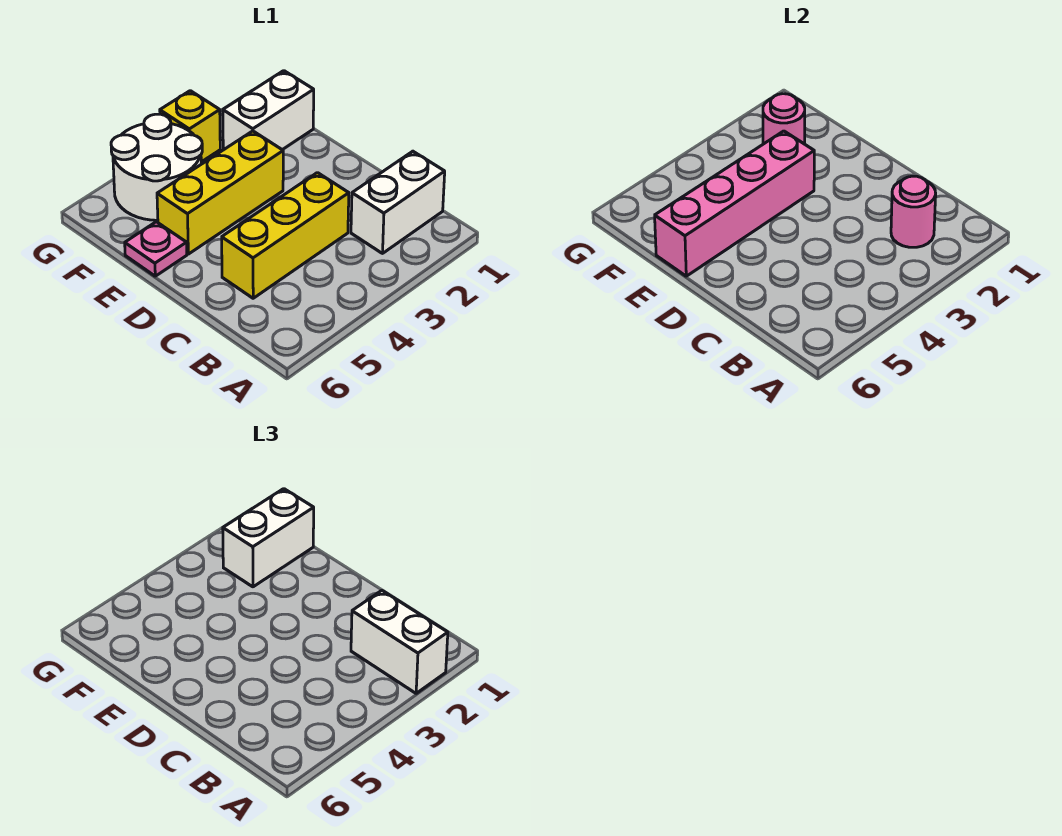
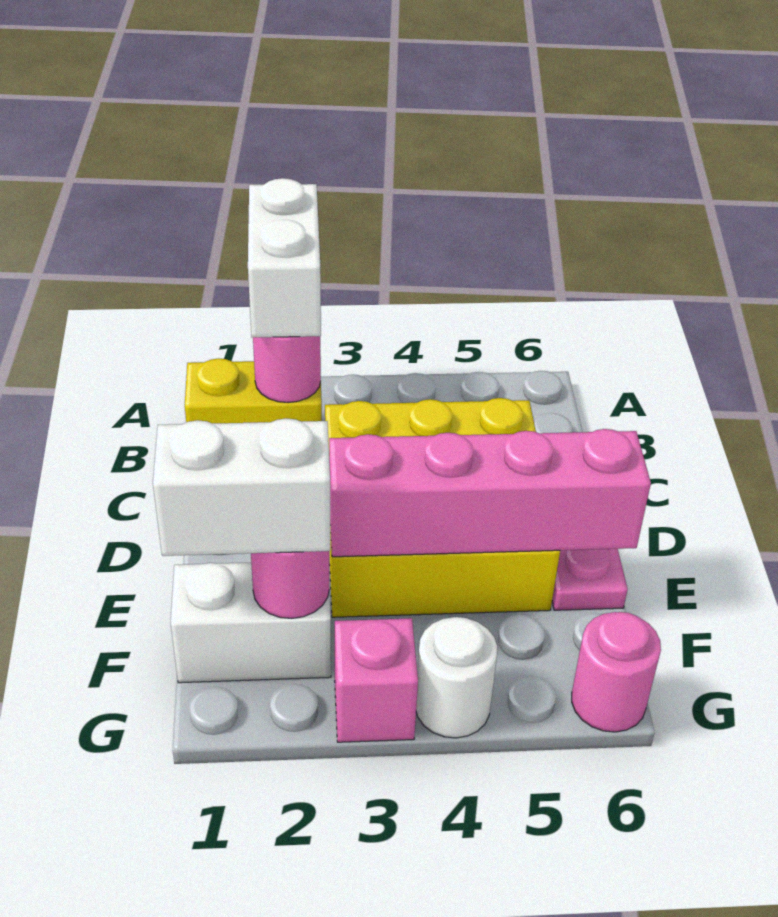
white 1x2 brick [351,151,445,253] -> yellow 1x2 brick [185,358,322,423]
white 2x2 round brick [111,114,202,220] -> white 1x1 round brick [416,617,497,738]
yellow 1x1 brick [160,91,220,162] -> pink 1x1 brick [335,618,418,742]
none -> pink 1x1 round brick [572,612,661,732]

